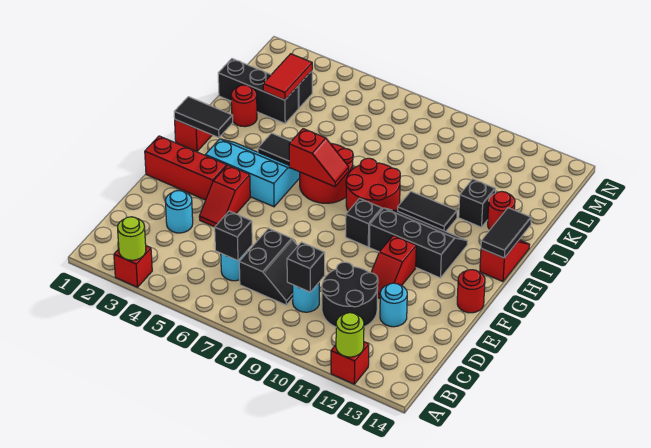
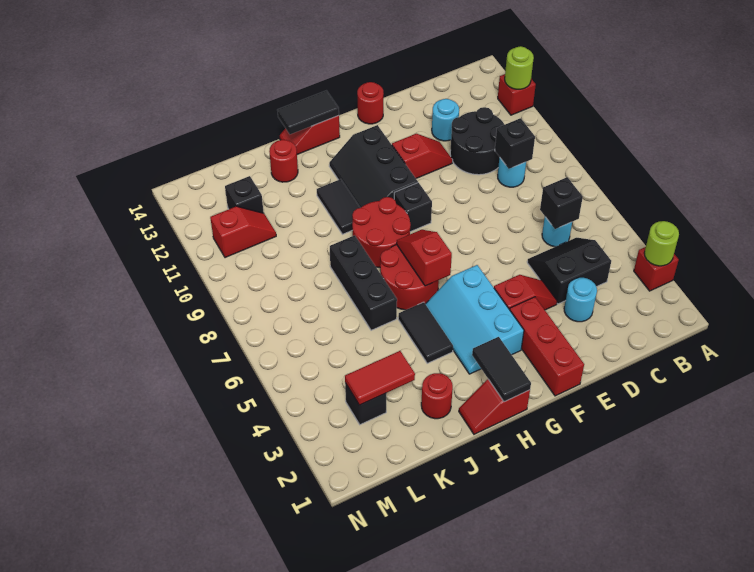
black 2x2 slope [239,228,298,305] -> black 2x2 slope moved to [527,238,611,304]
black 1x1 brick [459,179,495,227] -> black 1x1 brick moved to [225,176,264,213]
black 1x3 brick [218,59,298,123] -> black 1x3 brick moved to [330,235,397,330]
none -> red 1x2 slope [210,206,276,258]

